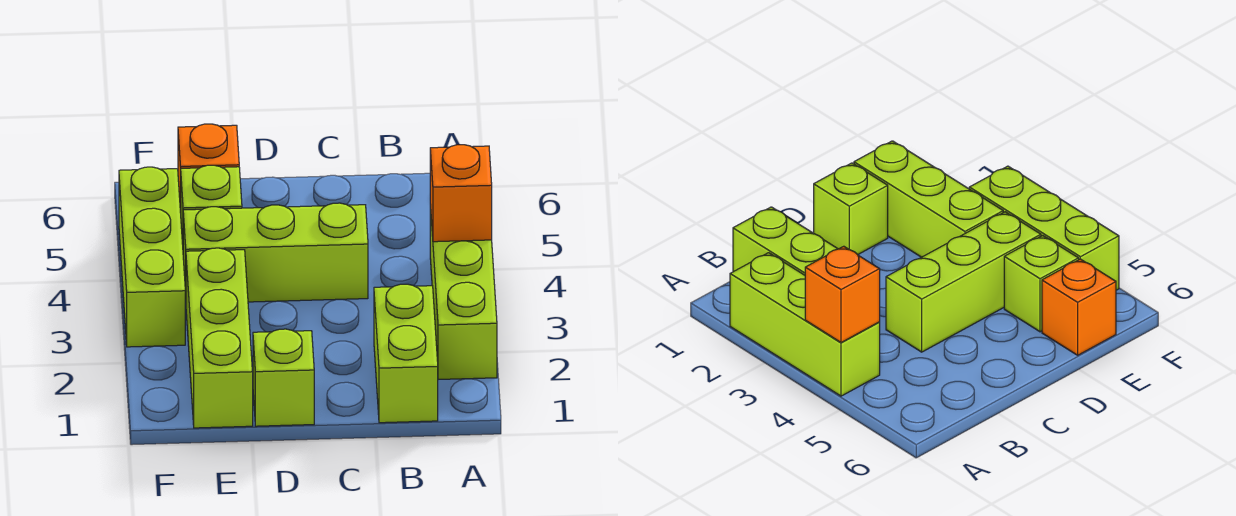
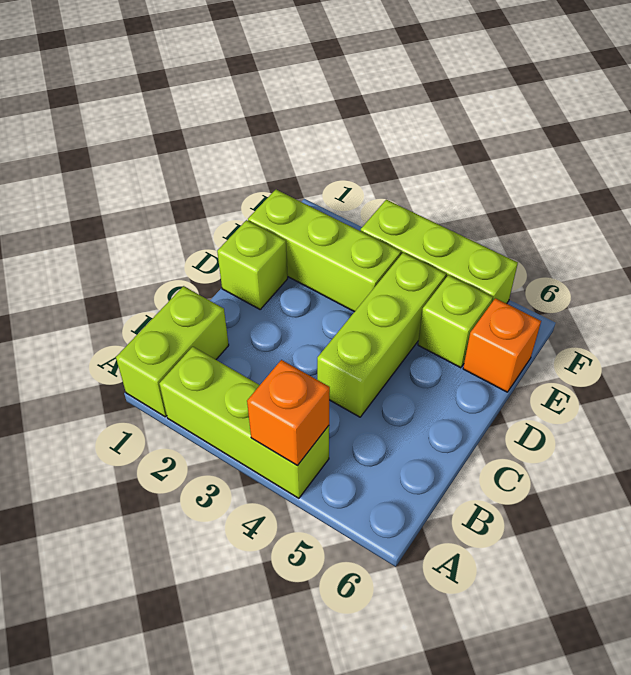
lime 1x2 brick [374,284,438,423] -> lime 1x2 brick turned to [116,286,229,417]

